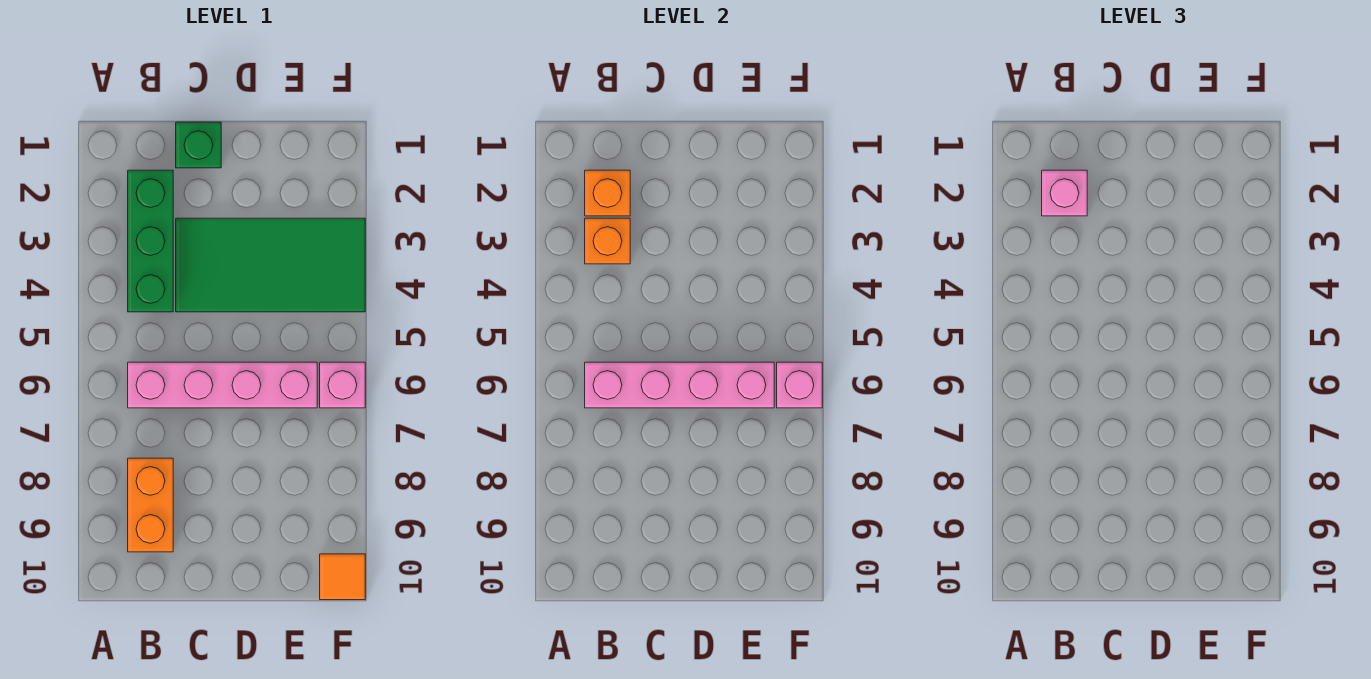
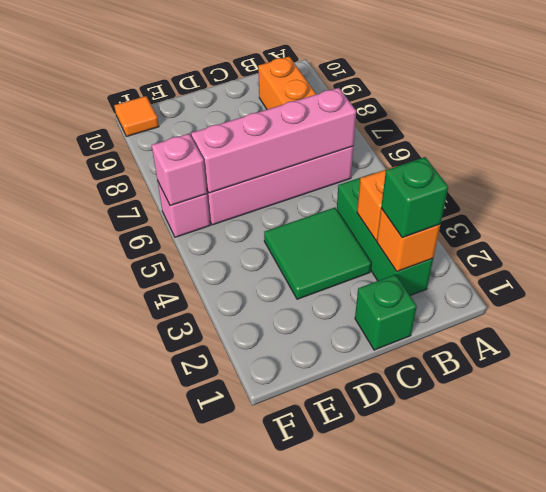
pink 1x1 brick [1042,170,1087,216] -> green 1x1 brick [381,157,448,238]
green 2x4 tile [176,218,365,312] -> green 2x2 tile [264,207,371,299]

